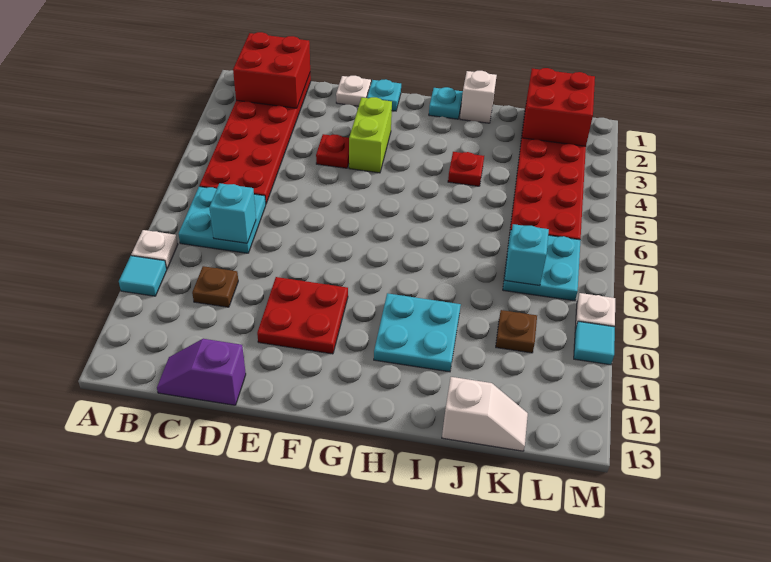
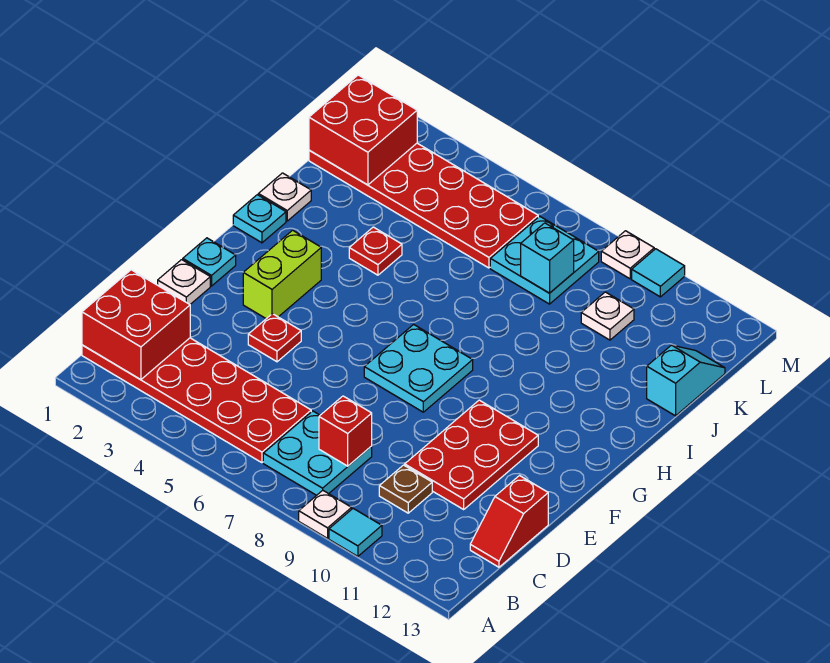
cyan 1x1 brick [209,183,256,243] -> red 1x1 brick [319,396,372,466]
purple 1x2 slope [157,339,246,405] -> red 1x2 slope [470,476,548,567]
red 2x2 plate [257,277,348,354] -> red 2x3 plate [405,400,538,509]
lime 1x2 brick [349,97,392,173] -> lime 1x2 brick turned to [243,230,321,319]
cyan 2x2 plate [374,293,461,372] -> cyan 2x2 plate moved to [364,324,473,412]
white 1x1 brick [460,71,497,123] -> white 1x1 plate [258,173,311,221]
white 1x2 slope [442,377,528,451] -> cyan 1x2 slope [647,345,725,416]
brown 1x1 plate [496,310,537,353] -> white 1x1 plate [581,292,634,340]

